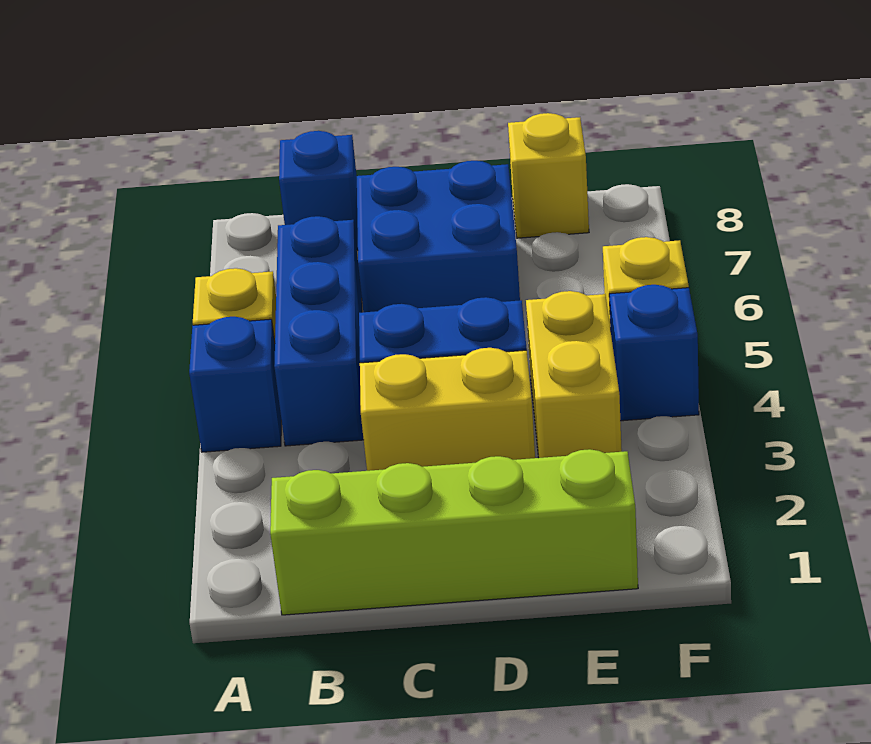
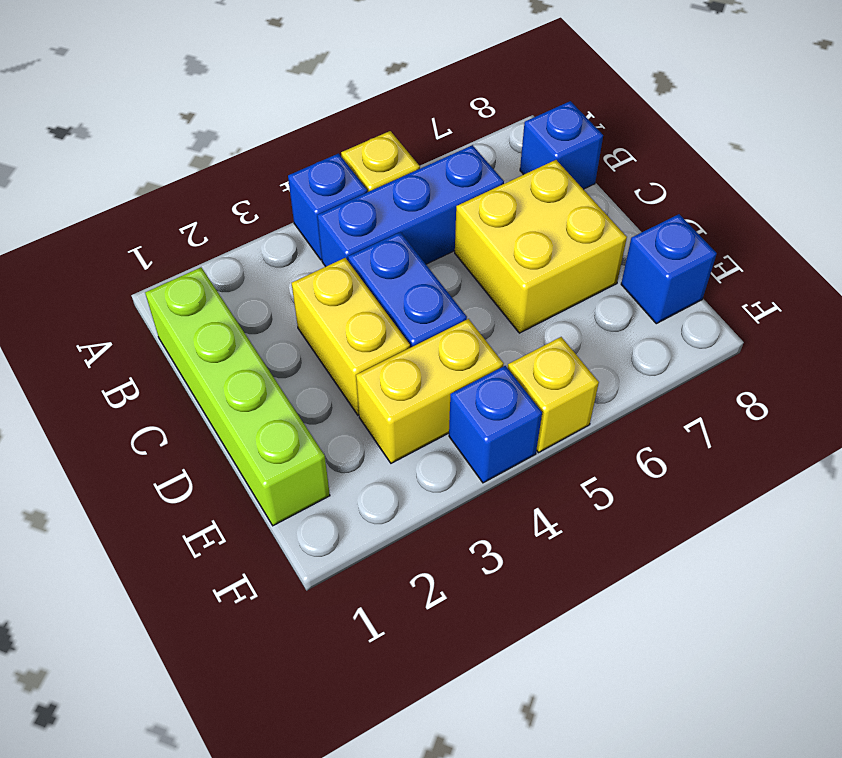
blue 2x2 brick [357,161,520,312] -> yellow 2x2 brick [455,160,627,333]
yellow 1x1 brick [508,113,589,238] -> blue 1x1 brick [621,214,717,324]

